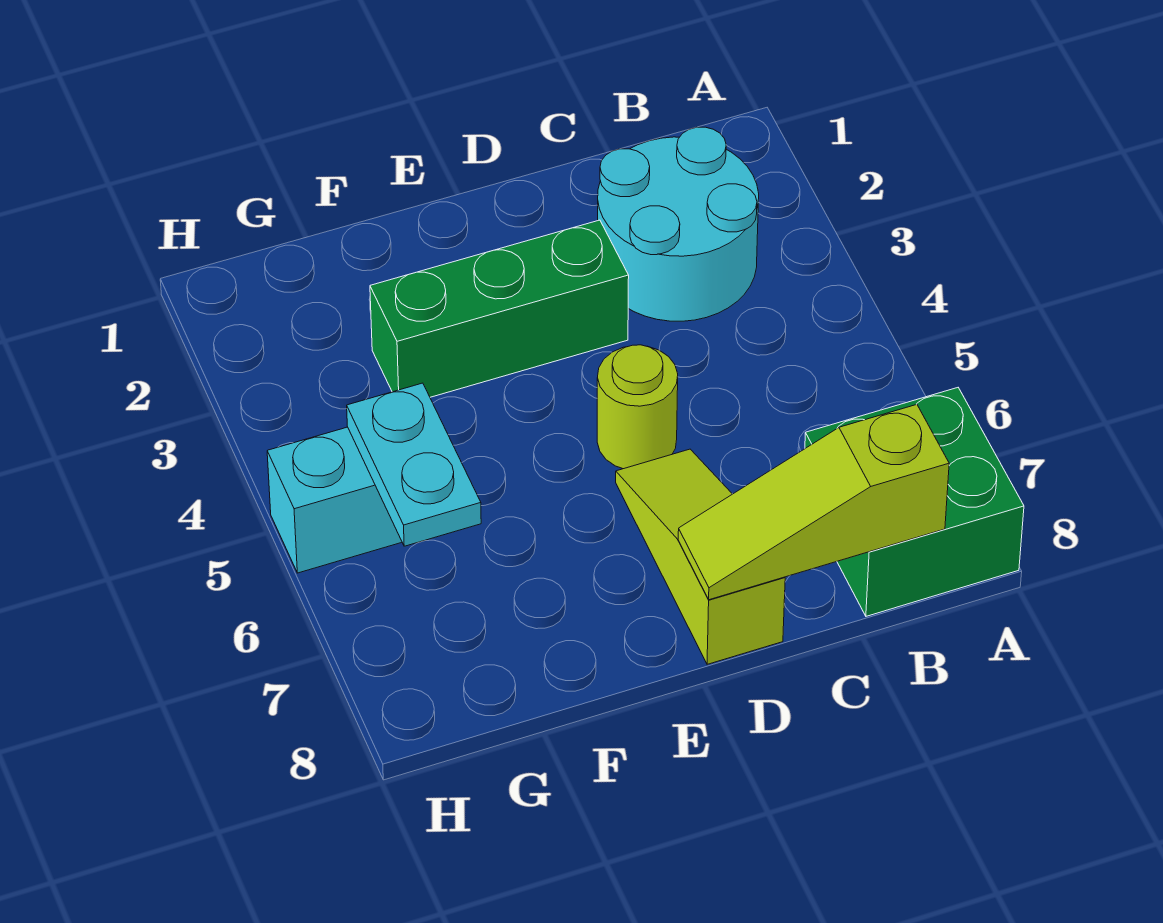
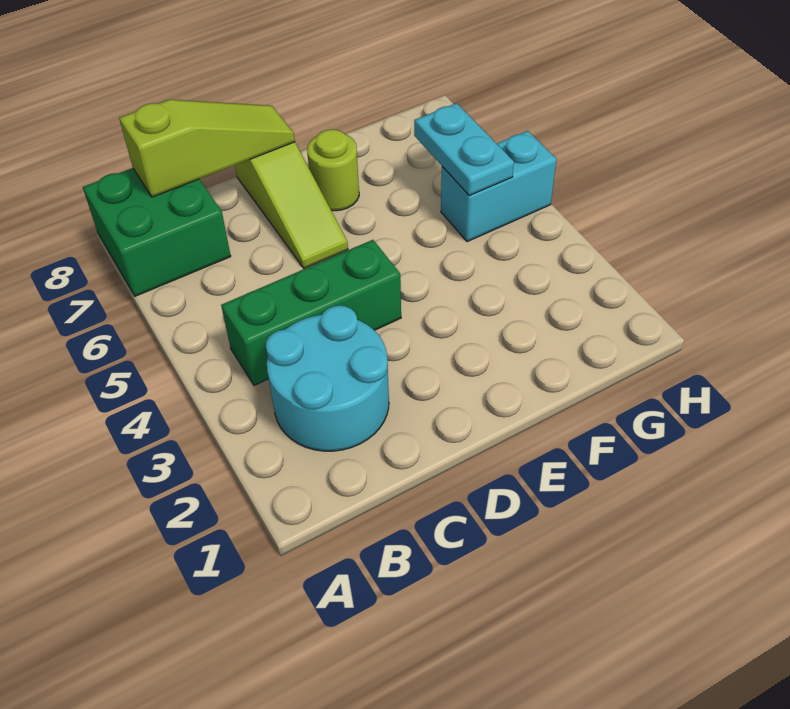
green 1x3 brick [370,220,629,397] -> green 1x3 brick moved to [221,240,401,385]
lime 1x1 round brick [597,345,678,469] -> lime 1x1 round brick moved to [307,129,359,211]

